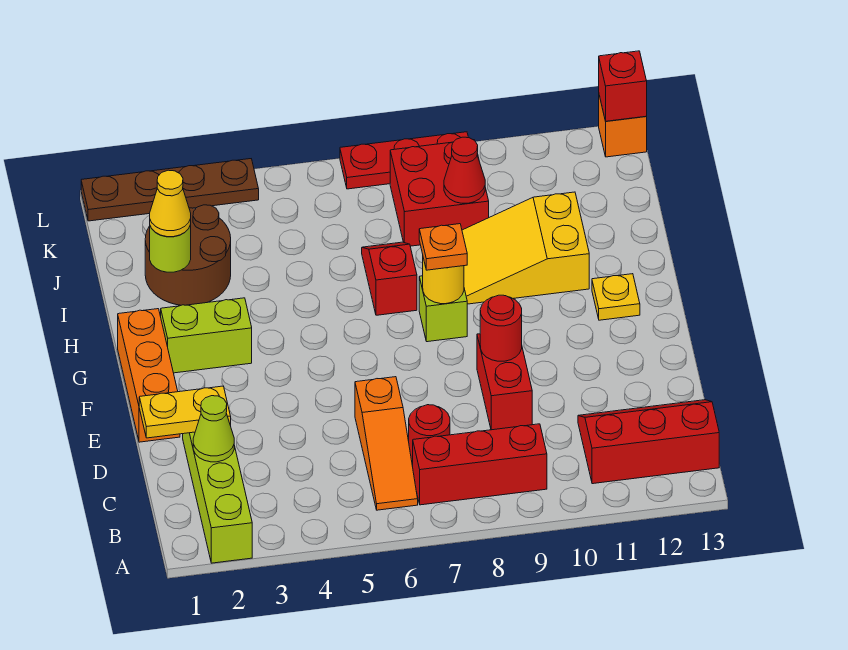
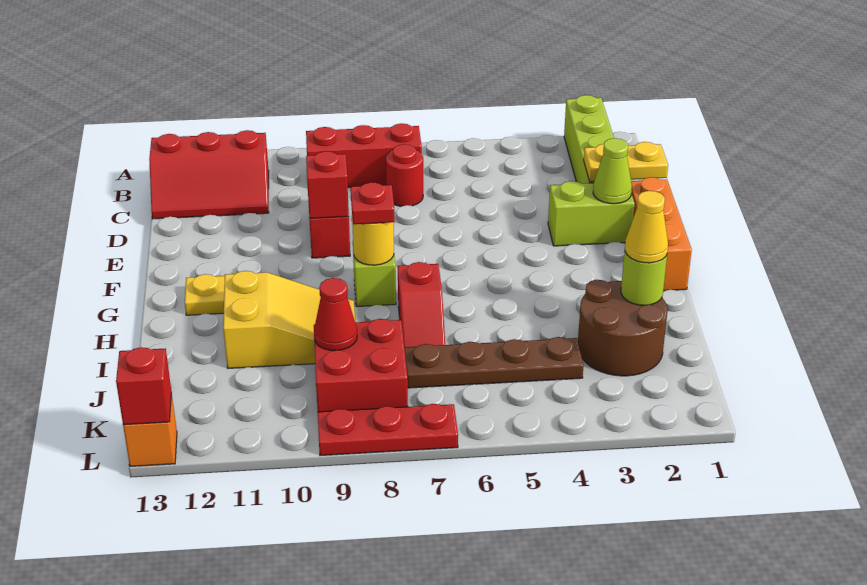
orange 1x3 slope [355,377,418,510] -> none
lime 1x1 cone [193,396,234,462] -> lime 1x1 cone moved to [593,138,632,204]
red 1x1 round brick [480,295,522,361] -> red 1x1 brick [306,151,349,218]
lime 1x2 brick [161,298,252,373] -> lime 1x2 brick moved to [548,181,634,246]
orange 1x1 plate [419,224,467,270] -> red 1x1 plate [351,182,395,224]
brown 1x4 plate [81,159,259,221] -> brown 1x4 plate moved to [404,337,584,388]

